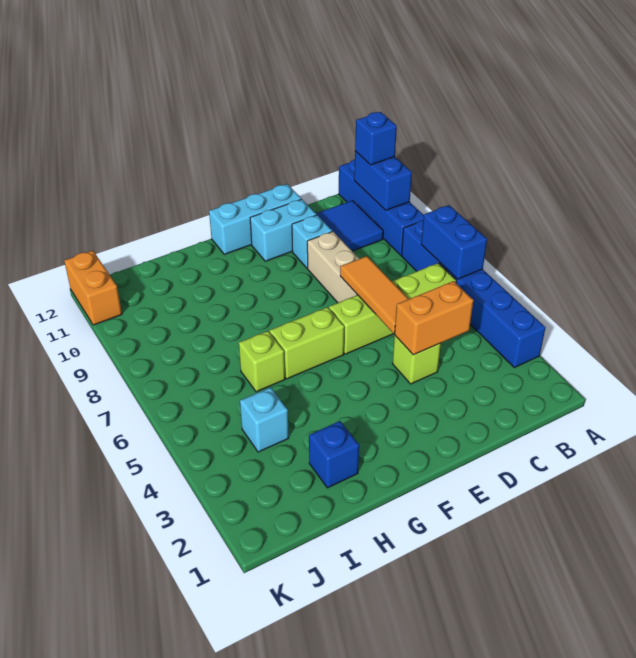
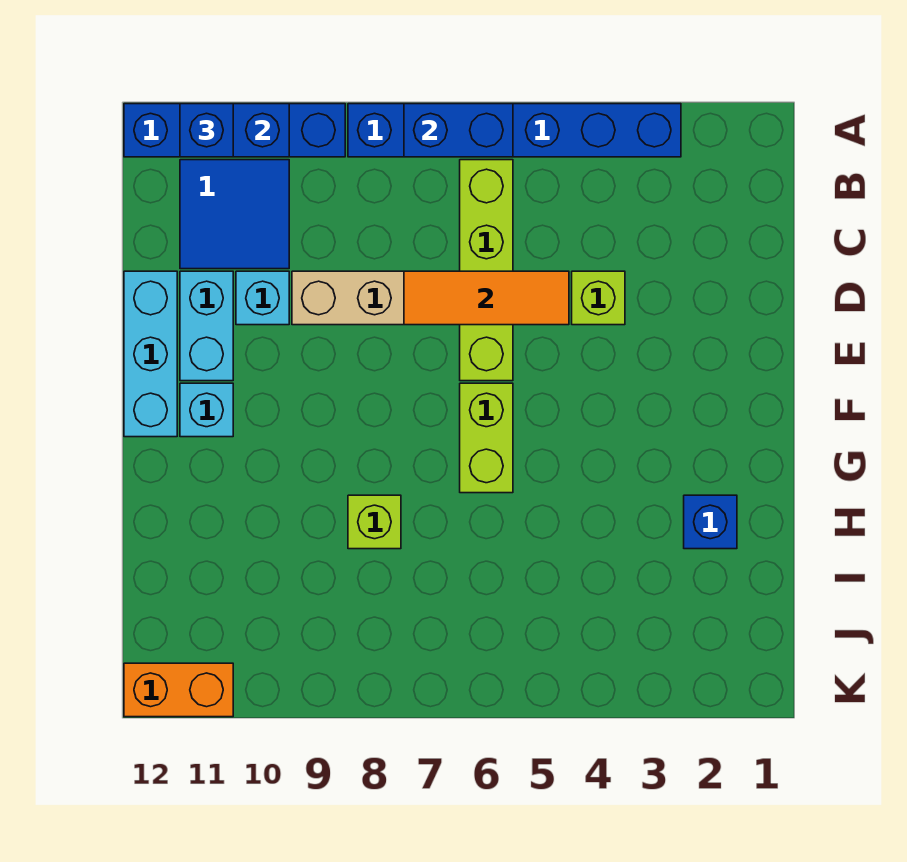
orange 1x2 brick [394,281,473,355] -> none
lime 1x1 brick [239,331,285,392] -> lime 1x1 brick moved to [348,495,401,549]
cyan 1x1 brick [240,387,289,452] -> cyan 1x1 brick moved to [180,383,233,437]

